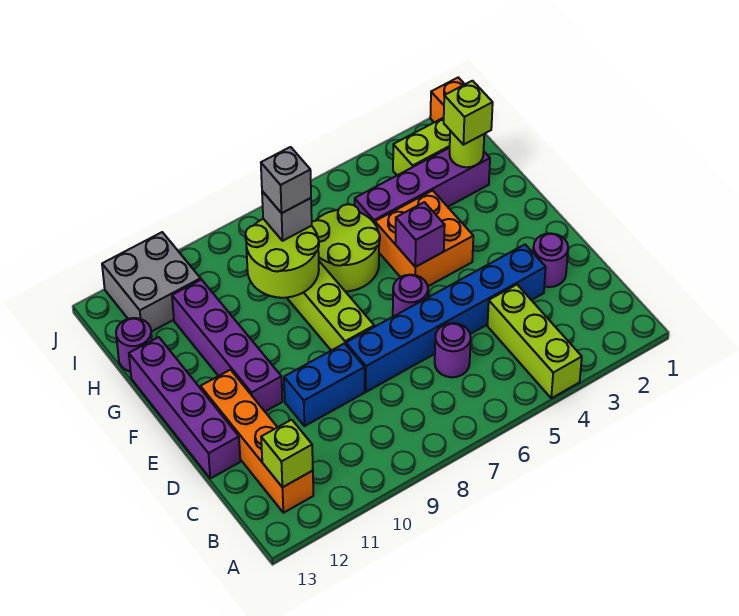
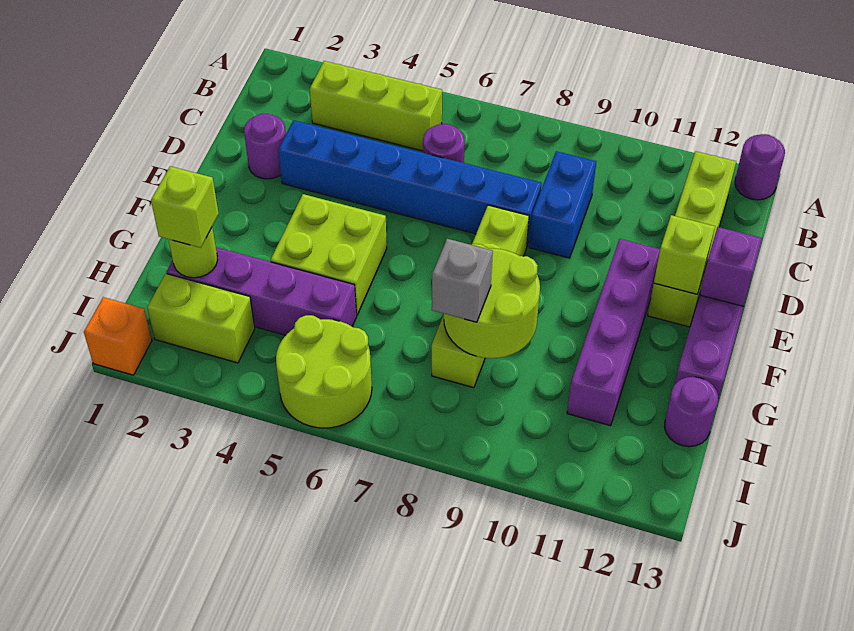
lime 1x3 brick [488,285,582,398] -> lime 1x3 brick turned to [310,61,442,151]
orange 1x4 brick [201,370,313,513] -> lime 1x4 brick [648,151,736,327]
lime 1x1 brick [261,420,313,487] -> lime 1x1 brick moved to [654,215,715,294]
blue 1x2 brick [284,344,365,426] -> blue 1x2 brick turned to [529,151,596,258]
purple 1x1 round brick [393,275,428,317] -> purple 1x1 round brick moved to [735,134,785,200]
orange 2x2 brick [375,190,473,286] -> lime 2x2 brick [270,194,387,315]
purple 1x1 brick [396,202,445,267] -> purple 1x1 brick moved to [700,227,762,306]
lime 2x2 round brick [312,204,380,291] -> lime 2x2 round brick moved to [276,315,372,428]
grey 1x1 brick [261,147,311,213] -> none
grey 2x2 brick [102,232,201,332] -> none

